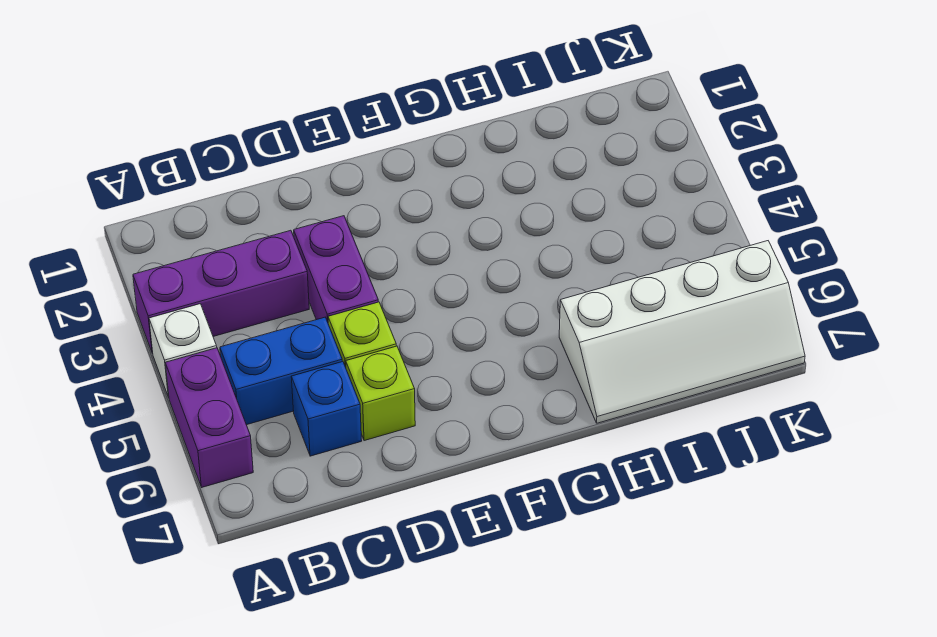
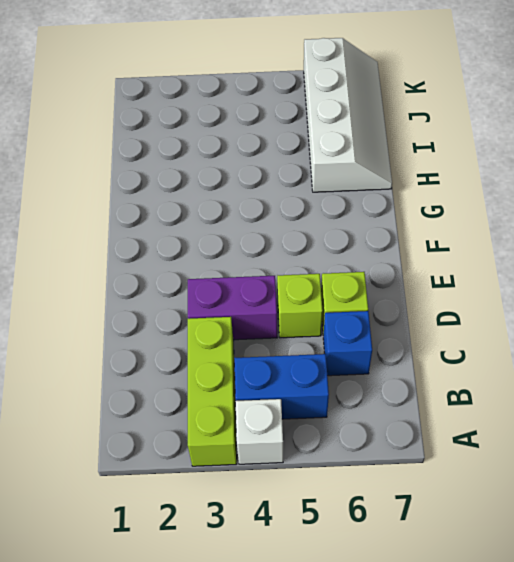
purple 1x3 brick [133,230,309,353] -> lime 1x3 brick [188,317,237,466]
purple 1x2 brick [165,348,253,487] -> none
blue 1x2 brick [220,317,342,425] -> blue 1x2 brick turned to [234,354,329,419]

